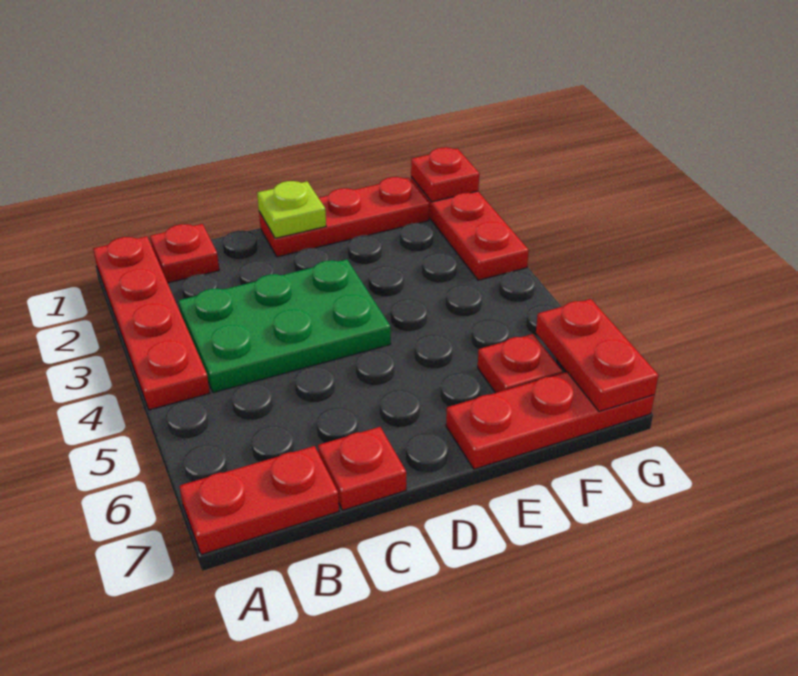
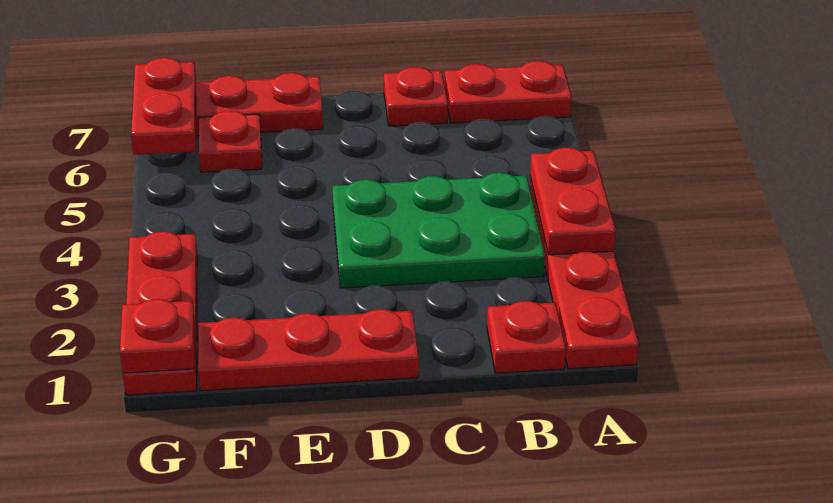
none -> red 1x2 plate [530,147,616,255]
lime 1x1 plate [257,181,326,238] -> none

